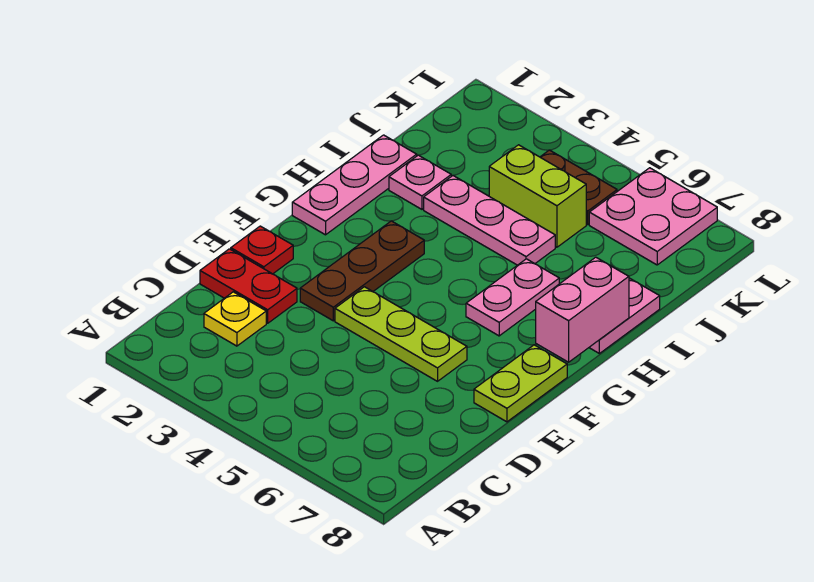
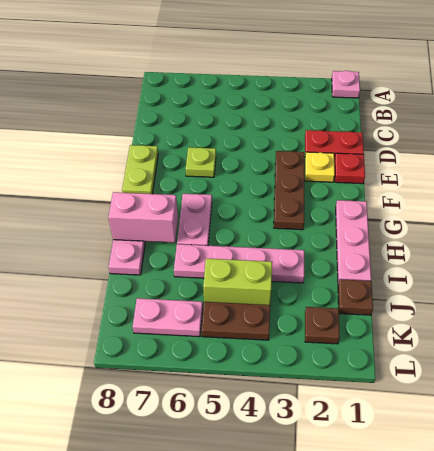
yellow 1x1 plate [204,292,266,346] -> yellow 1x1 plate moved to [305,152,335,182]
lime 1x3 plate [335,287,467,381] -> lime 1x1 plate [186,147,216,177]
pink 1x2 brick [536,257,629,362] -> pink 1x2 brick turned to [108,192,178,243]
pink 1x1 plate [389,155,451,209] -> pink 1x1 plate moved to [332,71,360,98]
pink 1x3 plate [424,176,555,265] -> pink 1x4 plate [174,244,304,283]
none -> brown 1x1 plate [338,279,373,315]
none -> brown 1x1 plate [305,307,340,344]
pink 2x2 plate [589,168,717,265] -> pink 1x2 plate [133,298,203,337]

